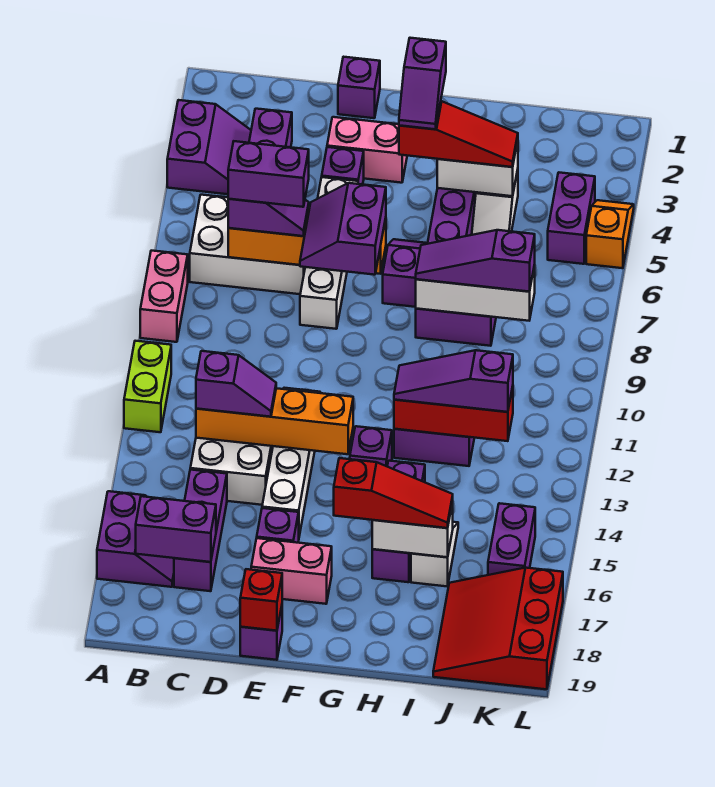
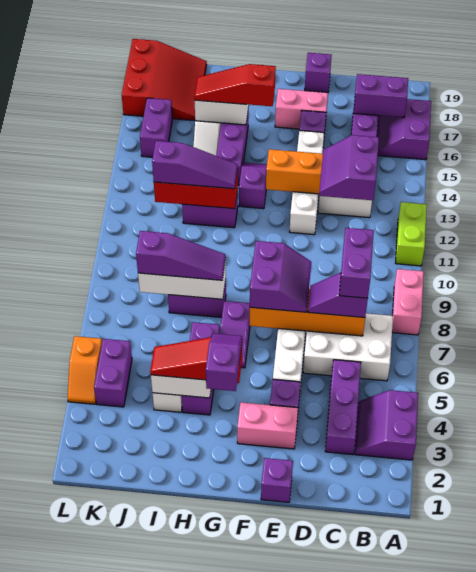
purple 1x2 brick [228,141,309,207] -> purple 1x2 brick turned to [339,228,374,298]
purple 1x2 slope [196,351,276,417] -> purple 2x2 slope [319,135,379,200]
red 1x1 brick [240,569,282,631] -> none

